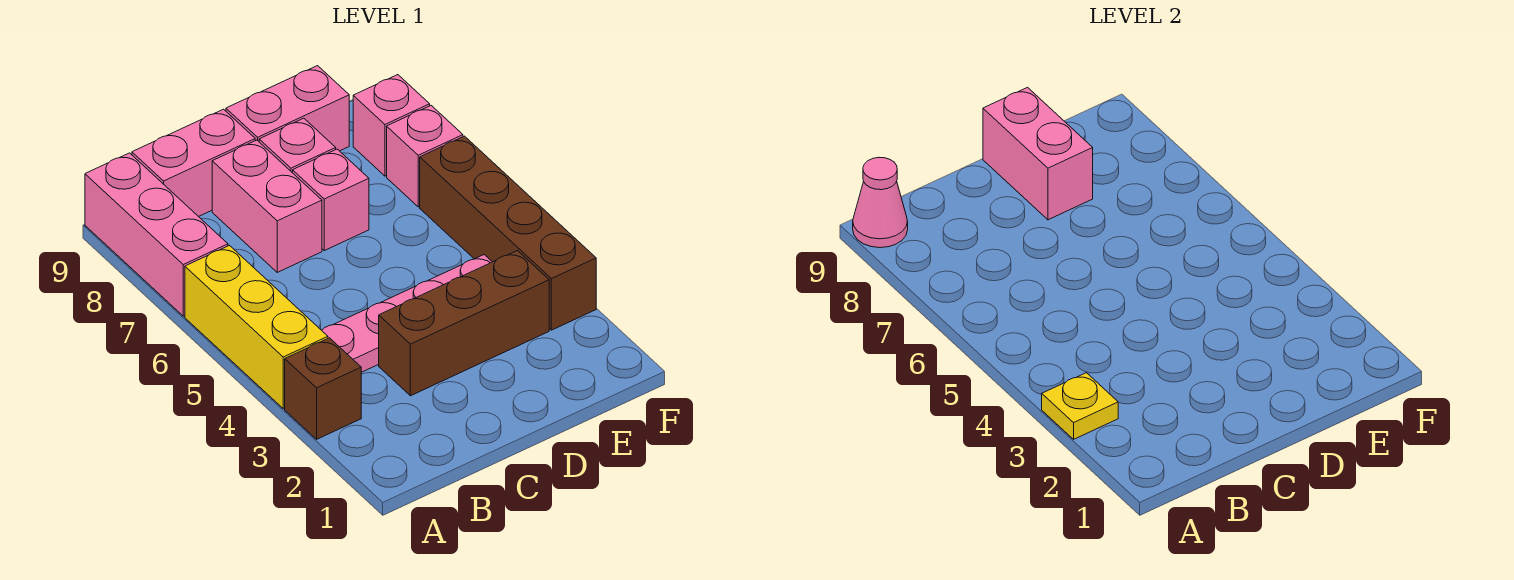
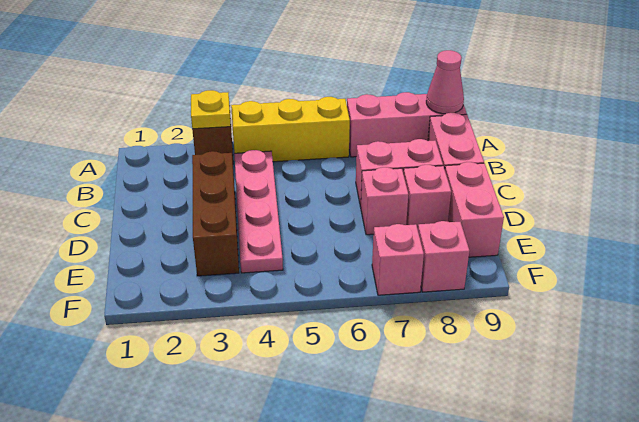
pink 1x2 brick [983,88,1093,220] -> none
brown 1x4 brick [420,136,596,330] -> none

